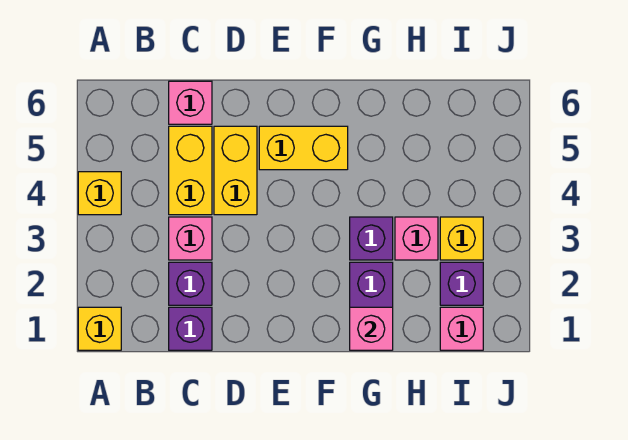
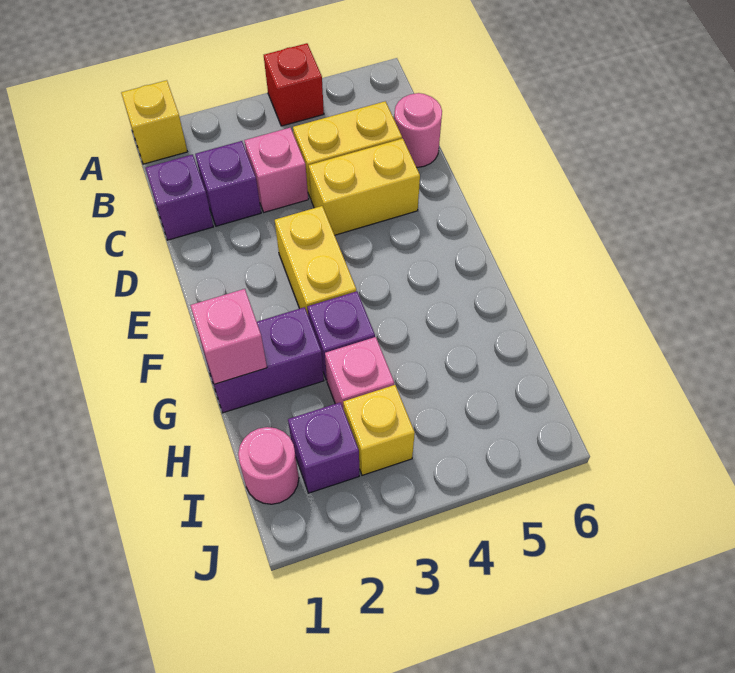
yellow 1x1 brick [78,172,121,215] -> red 1x1 brick [264,43,324,126]
pink 1x1 brick [169,81,212,124] -> pink 1x1 round brick [394,93,442,167]
yellow 1x2 brick [259,126,348,170] -> yellow 1x2 brick moved to [275,206,356,314]
pink 1x1 brick [440,307,483,350] -> pink 1x1 round brick [238,427,299,504]

